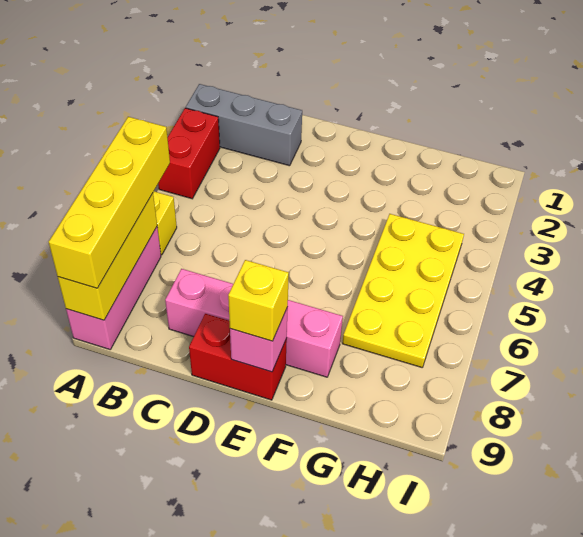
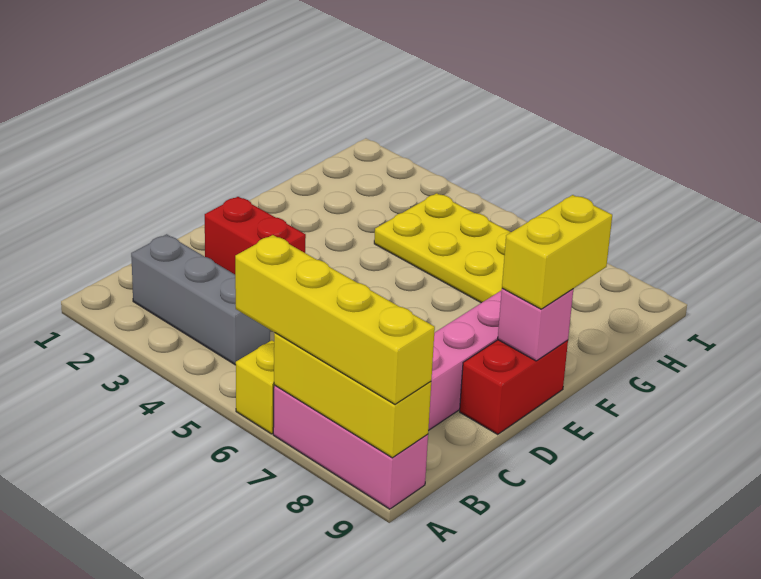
grey 1x3 brick [186,84,302,166] -> grey 1x3 brick turned to [131,234,270,365]
red 1x2 brick [158,108,220,199] -> red 1x2 brick moved to [205,197,306,274]
yellow 1x1 brick [228,260,289,341] -> yellow 1x2 brick [502,195,612,309]

